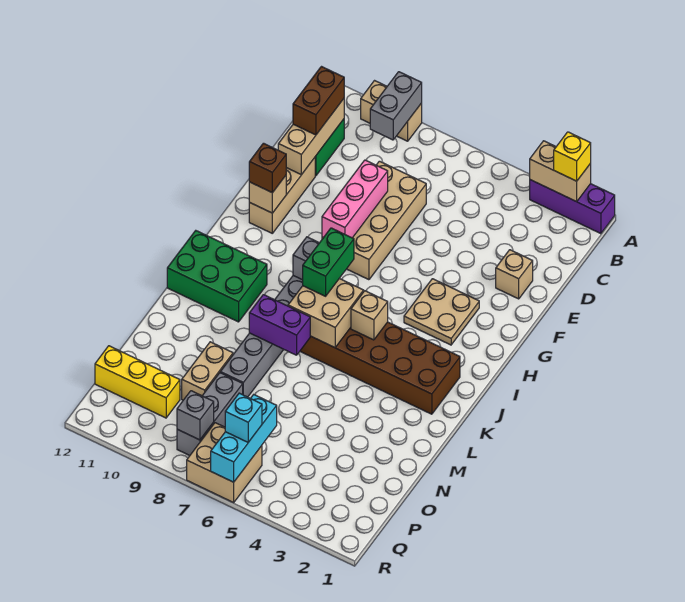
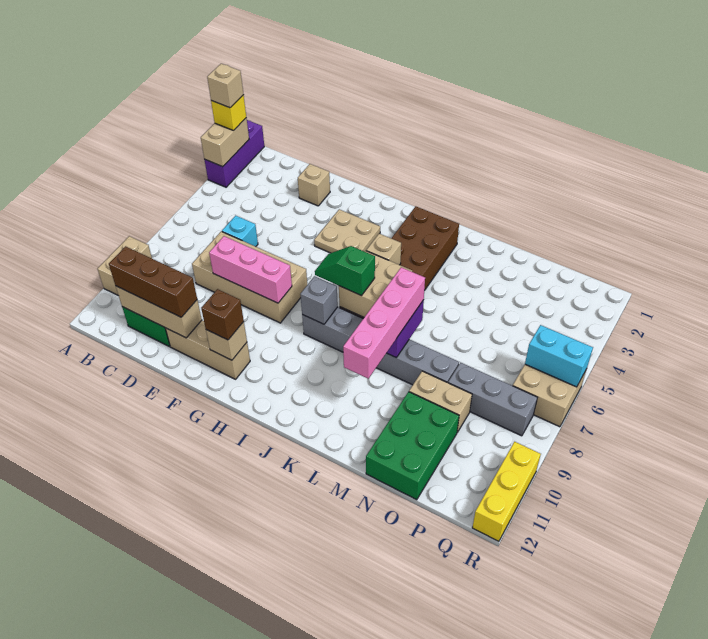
none -> tan 1x1 brick [207,64,244,108]
grey 1x2 brick [370,72,422,140] -> none
brown 1x2 brick [293,67,344,135] -> brown 1x3 brick [109,246,197,317]
green 1x2 brick [303,228,354,296] -> green 1x2 slope [315,246,375,296]
green 2x3 brick [167,231,267,322] -> green 2x3 brick moved to [366,392,459,500]
none -> pink 1x4 brick [343,267,425,378]
cyan 1x3 brick [211,395,277,482] -> cyan 1x2 brick [525,325,593,387]
yellow 1x3 brick [95,346,180,418] -> yellow 1x3 brick moved to [472,442,541,541]
cyan 1x1 brick [225,393,262,442] -> cyan 1x1 brick moved to [222,216,258,247]
grey 1x1 brick [177,391,214,440] -> none

